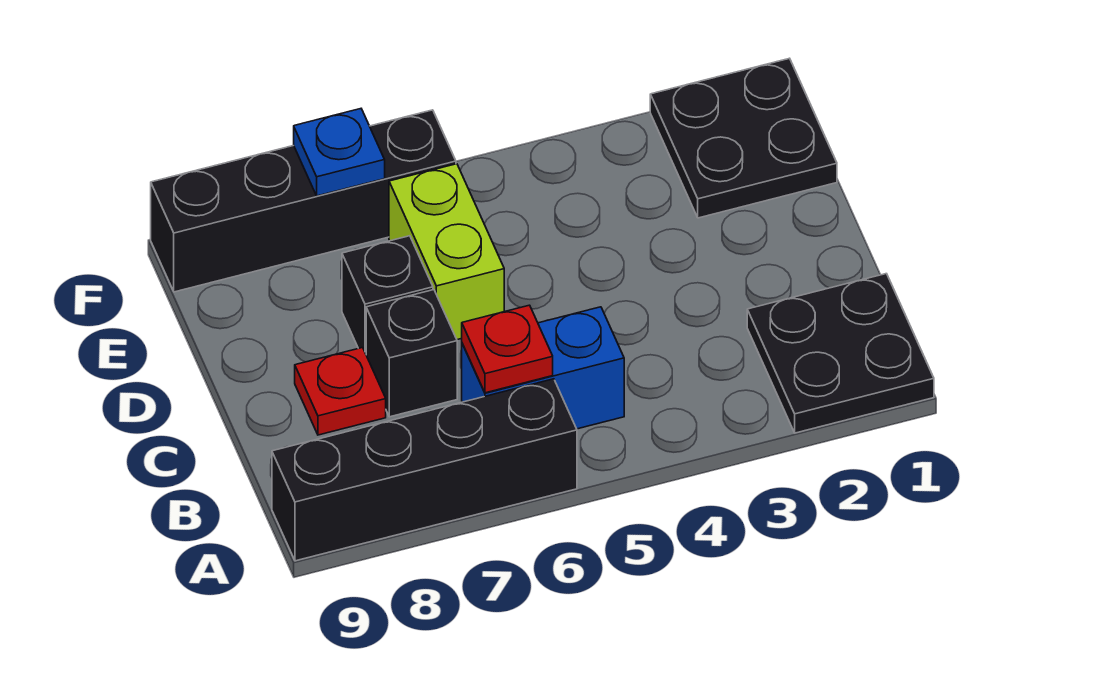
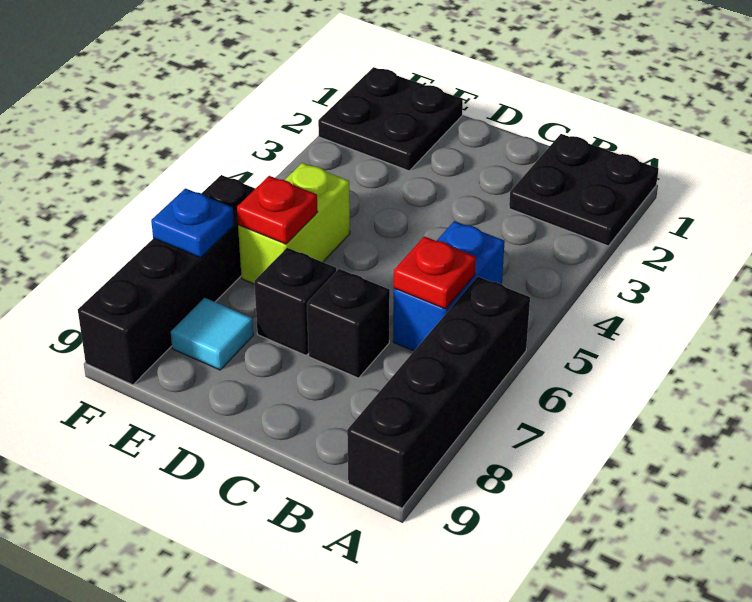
red 1x1 plate [295,348,386,435] -> red 1x1 plate moved to [237,176,318,244]
lime 1x2 brick [389,164,504,340] -> lime 1x2 brick turned to [238,163,350,284]
none -> cyan 1x1 tile [171,298,253,370]

